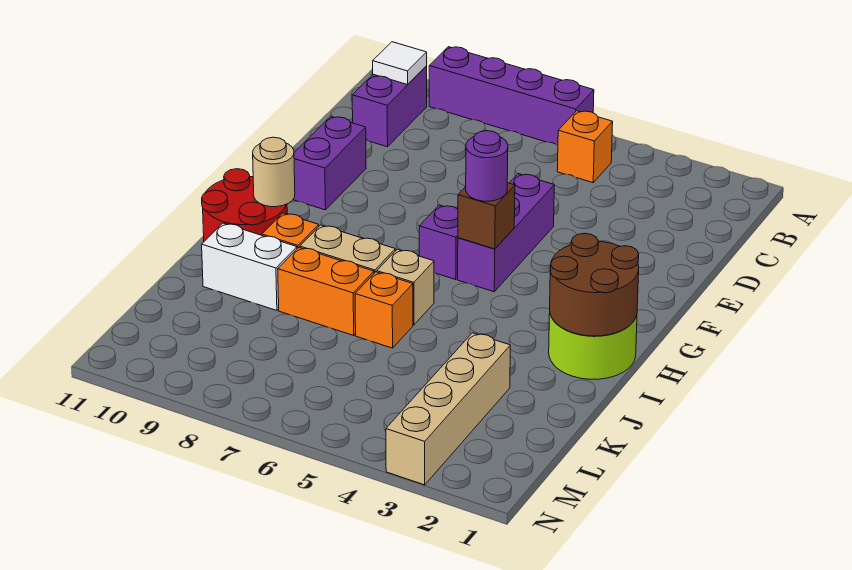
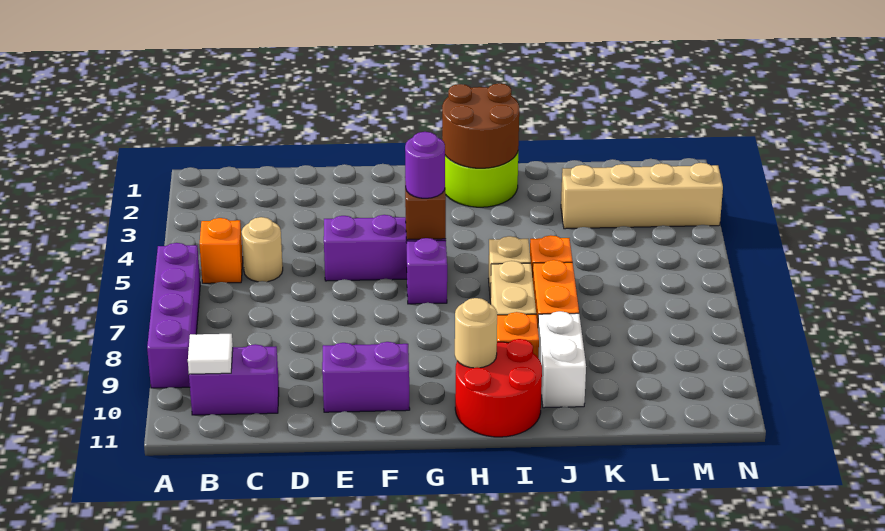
none -> tan 1x1 round brick [242,217,283,282]

